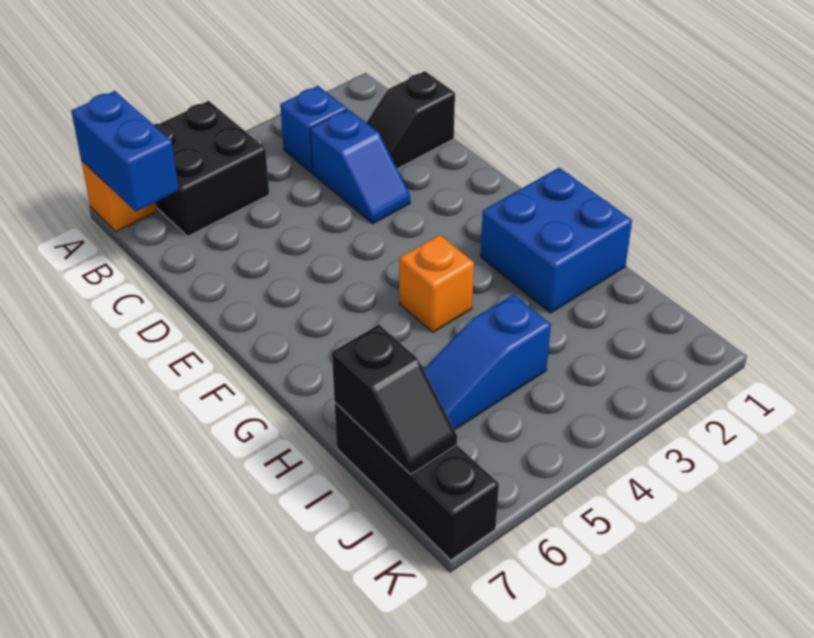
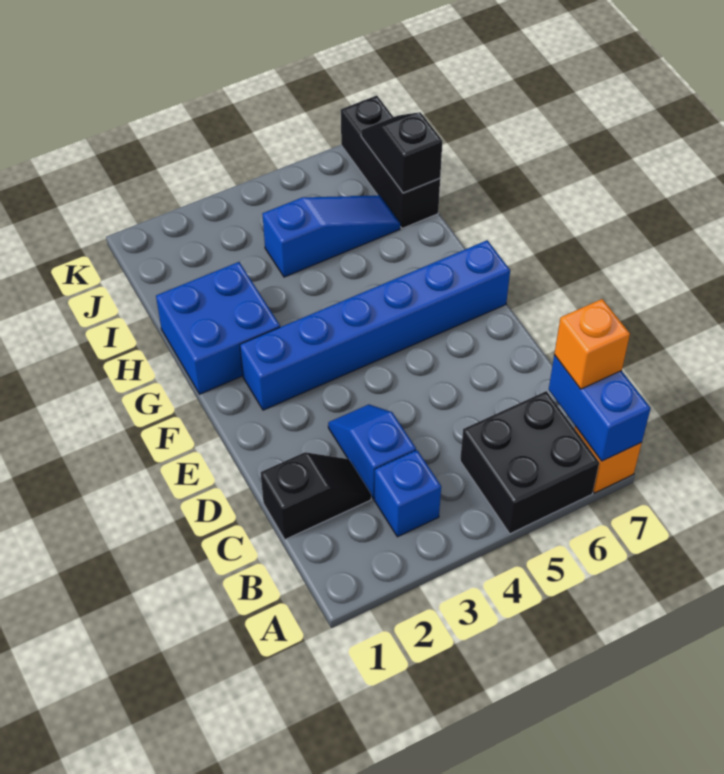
none -> blue 1x6 brick [240,240,510,410]
orange 1x1 brick [399,235,474,332] -> orange 1x1 brick moved to [554,299,630,389]

